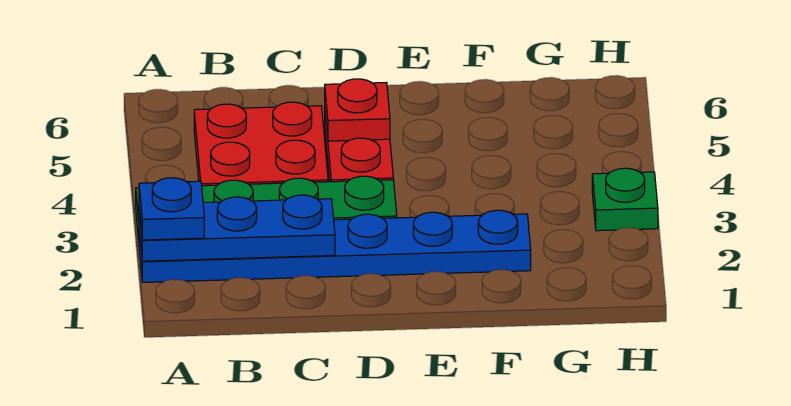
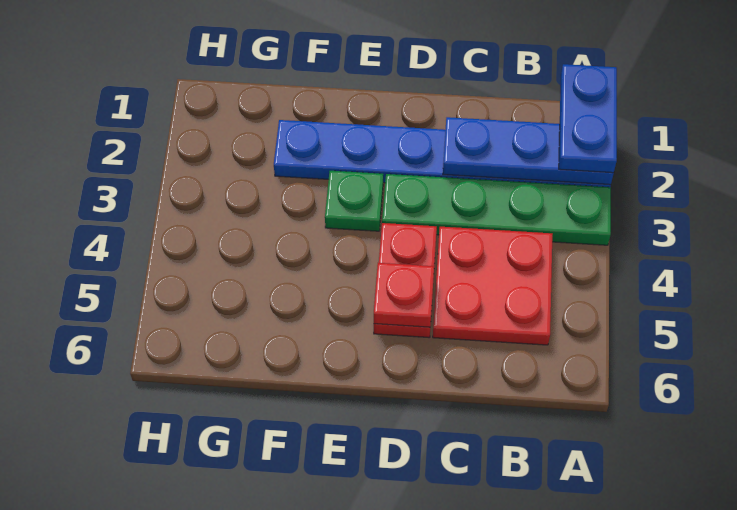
blue 1x1 plate [139,178,204,240] -> blue 1x2 plate [559,64,617,173]
green 1x1 plate [592,168,658,231] -> green 1x1 plate moved to [325,171,383,231]

